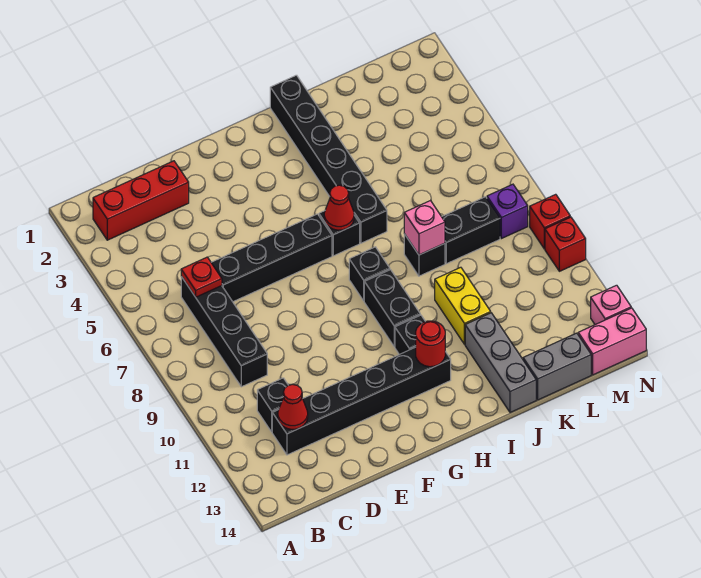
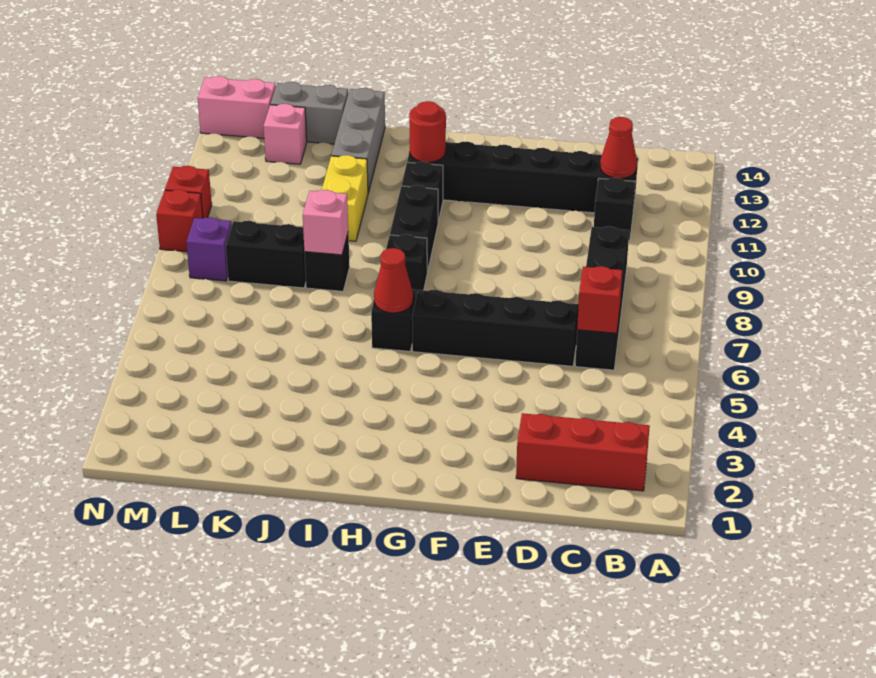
red 1x1 plate [181,257,222,297] -> red 1x1 brick [577,266,622,333]
black 1x6 brick [270,75,387,243] -> none
pink 1x1 brick [591,285,631,325] -> pink 1x1 brick moved to [264,104,307,164]

